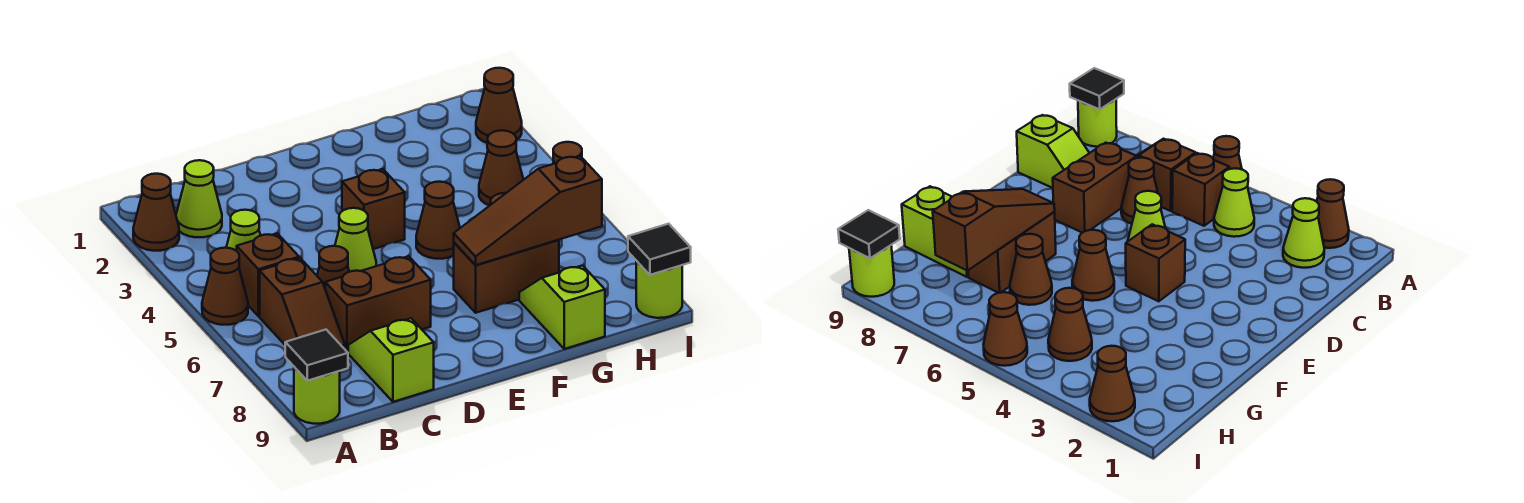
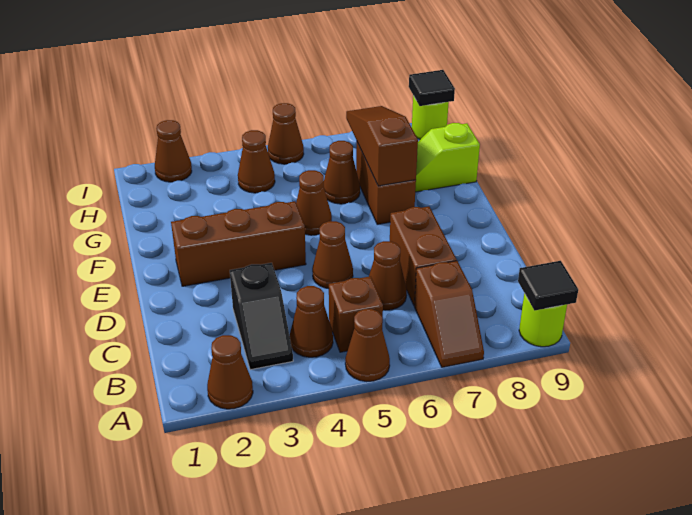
lime 1x1 cone [176,160,222,237] -> none
none -> black 1x2 slope [230,263,293,370]
lime 1x1 cone [226,210,261,251] -> brown 1x1 cone [290,286,333,357]
brown 1x2 slope [260,258,345,349] -> brown 1x2 slope turned to [414,261,484,367]
lime 1x2 slope [348,318,434,402] -> none
lime 1x1 cone [335,208,376,272] -> brown 1x1 cone [312,221,353,289]
brown 1x1 brick [342,169,405,249] -> brown 1x3 brick [171,201,306,286]
brown 1x3 slope [454,156,602,265] -> brown 1x3 slope turned to [346,106,418,186]

